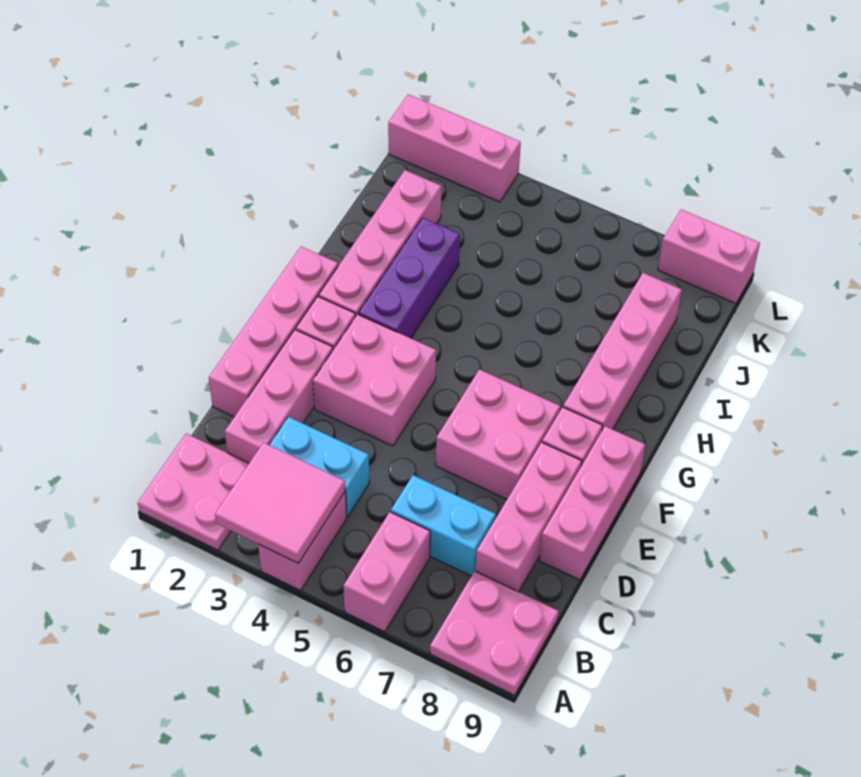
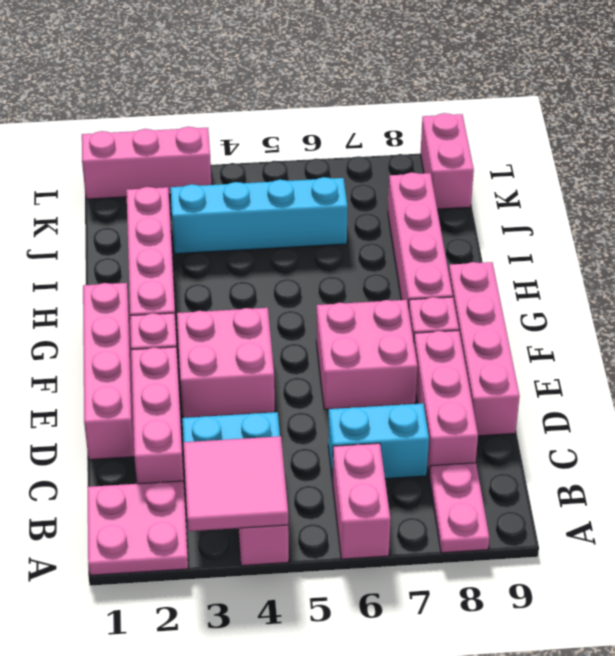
pink 2x2 plate [430,571,559,695] -> pink 1x2 plate [429,463,489,553]
pink 1x3 brick [539,426,645,580] -> pink 1x4 brick [449,262,520,436]
purple 1x3 brick [358,218,460,338] -> none
none -> cyan 1x4 brick [171,177,348,254]
pink 1x2 brick [658,210,760,303] -> pink 1x2 brick turned to [421,113,474,209]

